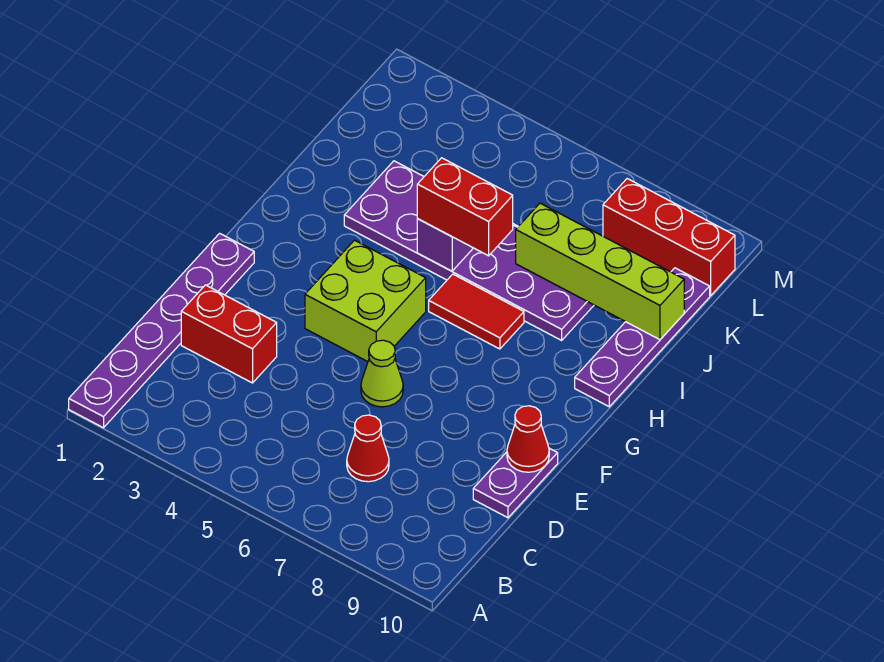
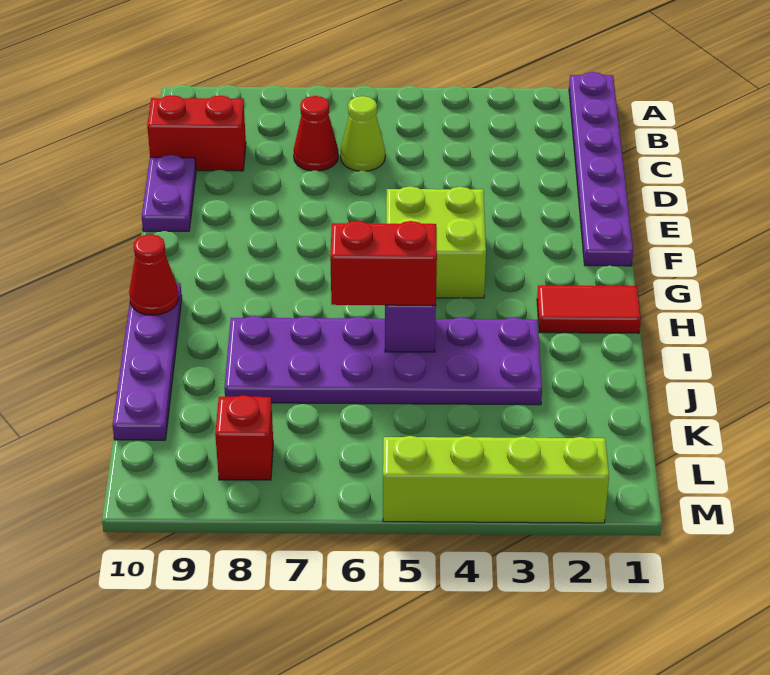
red 1x2 brick [181,285,277,383] -> red 1x2 brick moved to [147,95,246,171]
lime 1x1 cone [361,340,403,407] -> lime 1x1 cone moved to [341,96,385,171]
red 1x1 cone [507,406,549,472] -> red 1x1 cone moved to [129,234,179,315]
red 1x2 tile [429,274,524,349] -> red 1x2 tile moved to [537,285,641,333]
lime 1x4 brick [516,203,684,340] -> lime 1x4 brick moved to [383,436,609,523]
red 1x3 brick [603,179,735,296] -> red 1x1 brick [215,395,273,480]

